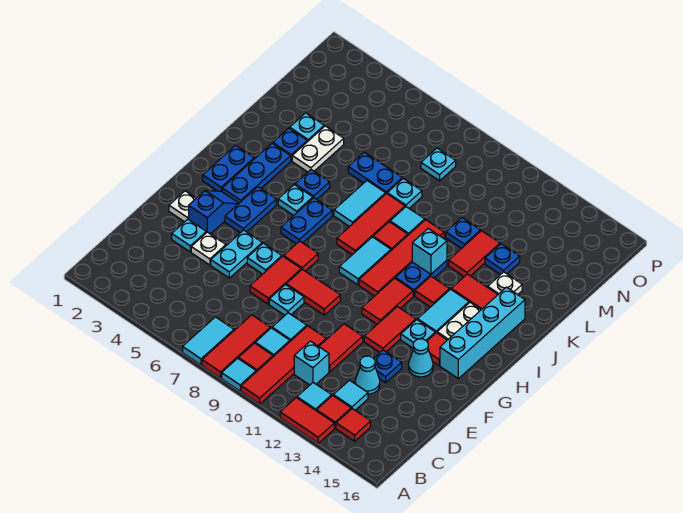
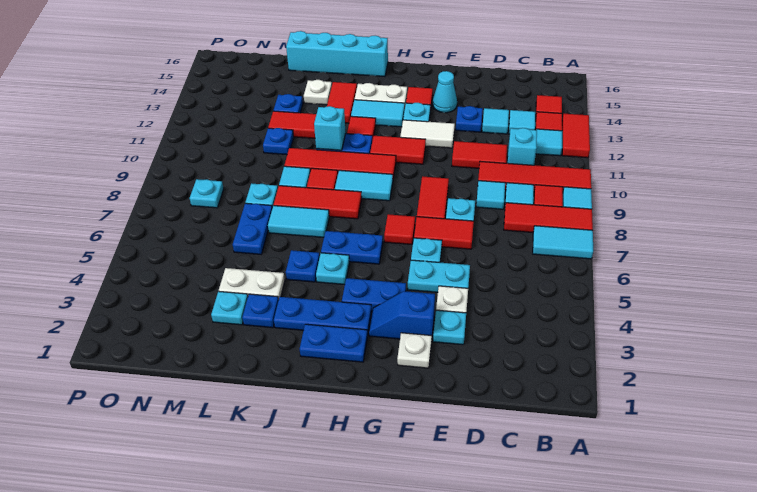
cyan 1x1 cone [355,356,380,394] -> cyan 1x1 tile [482,108,509,134]
red 1x2 tile [364,307,416,352] -> white 1x2 tile [400,120,455,148]
cyan 1x4 brick [440,287,525,379] -> cyan 1x4 brick moved to [286,31,388,76]

